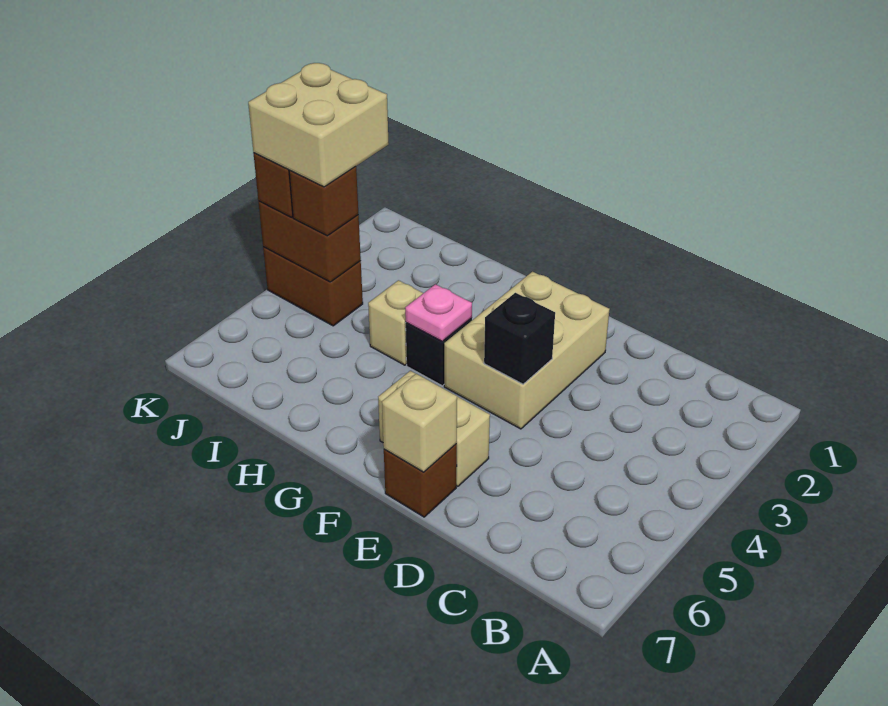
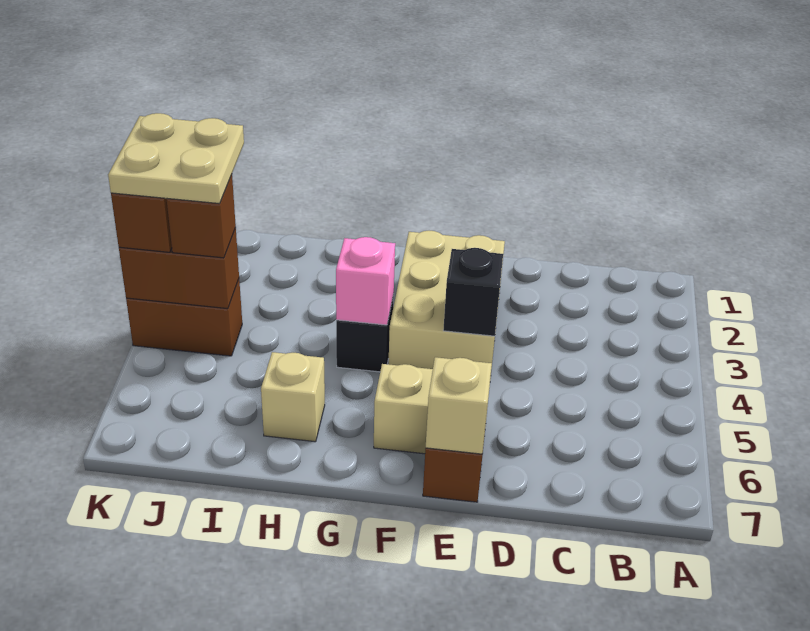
pink 1x1 plate [405,284,472,341] -> pink 1x1 brick [336,237,395,325]
tan 1x1 brick [368,280,423,365] -> tan 1x1 brick moved to [261,352,325,442]
tan 2x2 brick [248,63,389,187] -> tan 2x2 plate [108,113,244,204]

